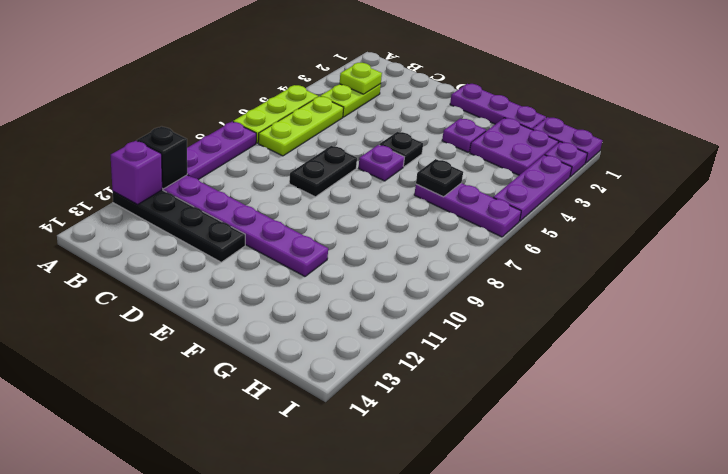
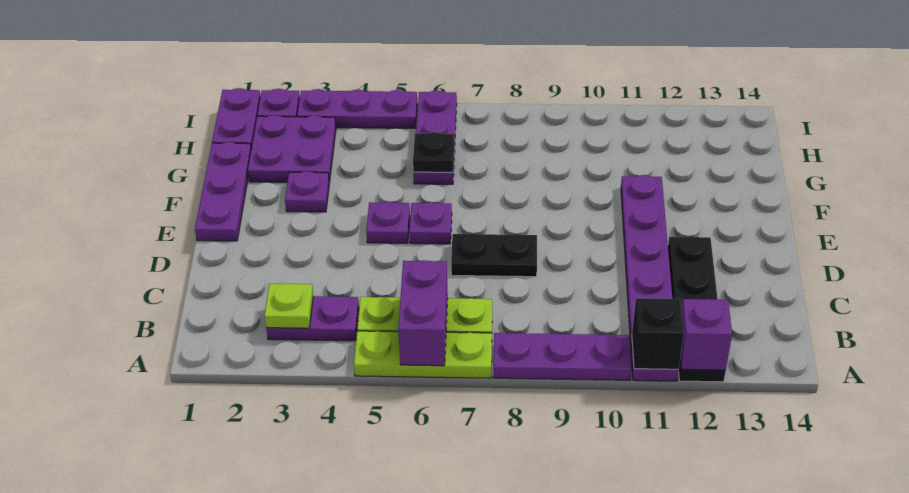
none -> purple 1x2 brick [398,260,448,366]
lime 1x2 plate [320,84,381,117] -> purple 1x2 plate [266,296,359,341]
black 1x1 plate [379,132,423,167] -> purple 1x1 plate [366,202,410,243]

